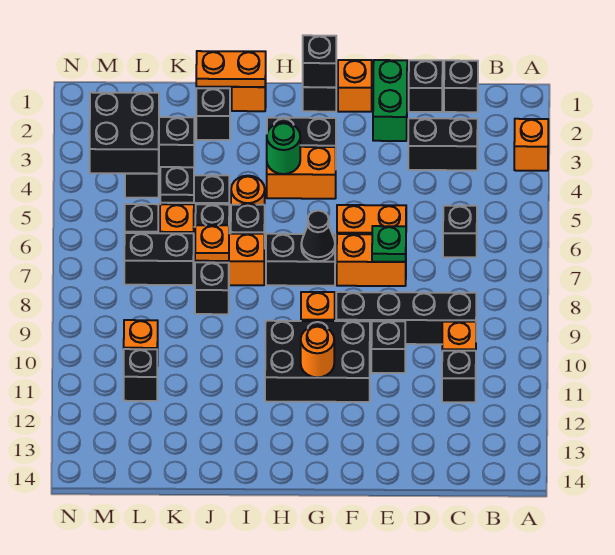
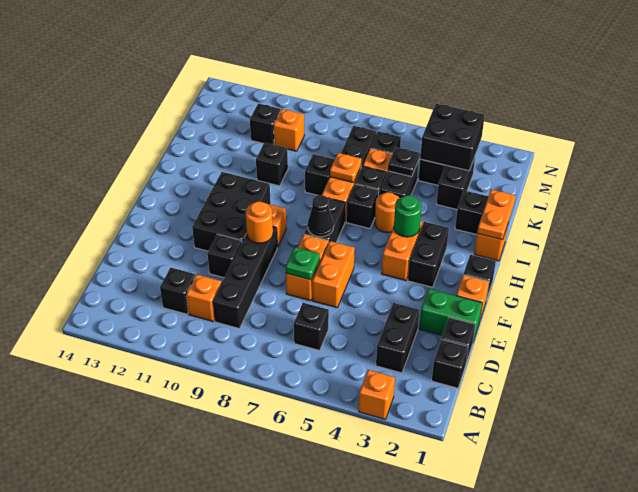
black 1x1 brick [303,35,336,87] -> black 1x1 brick moved to [256,143,288,186]
orange 1x1 round brick [301,326,334,377] -> orange 1x1 round brick moved to [246,202,273,243]

